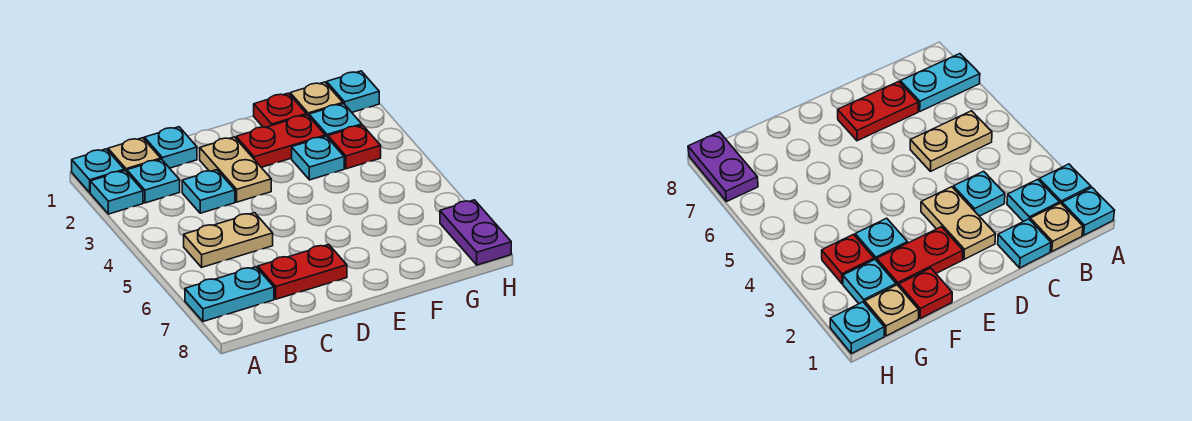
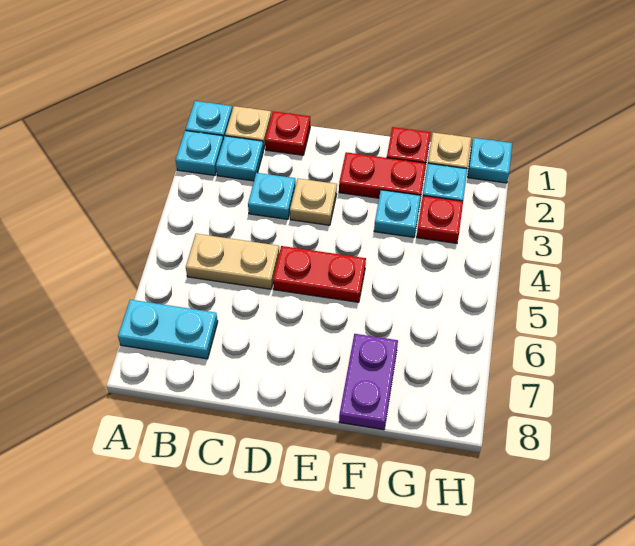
cyan 1x1 plate [144,127,197,168] -> red 1x1 plate [265,111,310,155]
red 1x2 plate [258,244,347,299] -> red 1x2 plate moved to [273,246,366,302]
tan 1x2 plate [200,137,271,202] -> tan 1x1 plate [290,179,337,225]
purple 1x2 plate [440,200,511,265] -> purple 1x2 plate moved to [339,334,398,430]

